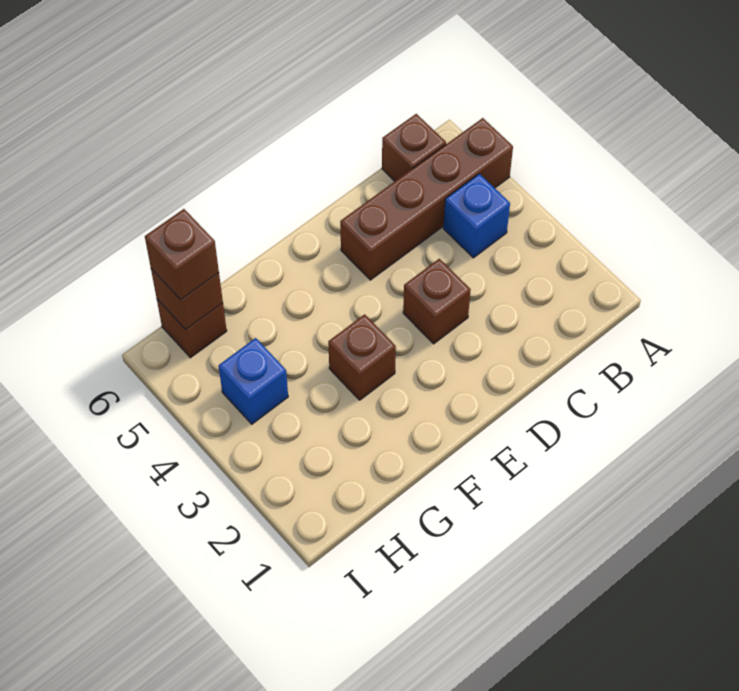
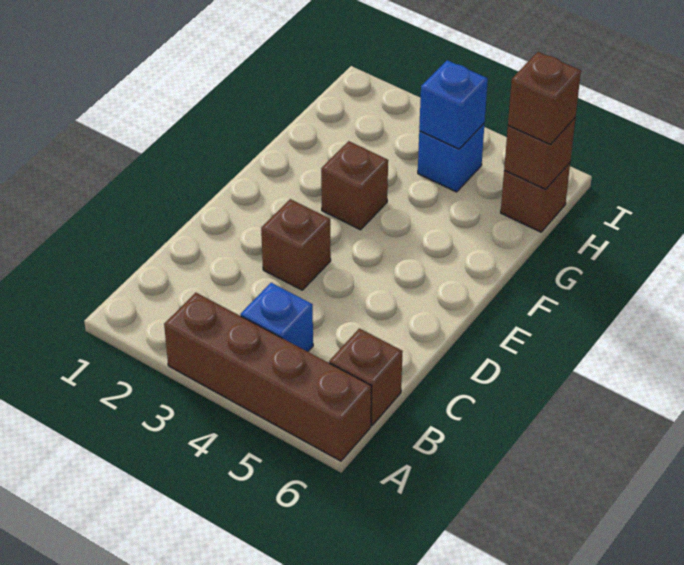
brown 1x4 brick [340,118,513,280] -> brown 1x4 brick turned to [164,293,371,461]
none -> blue 1x1 brick [419,60,488,149]

